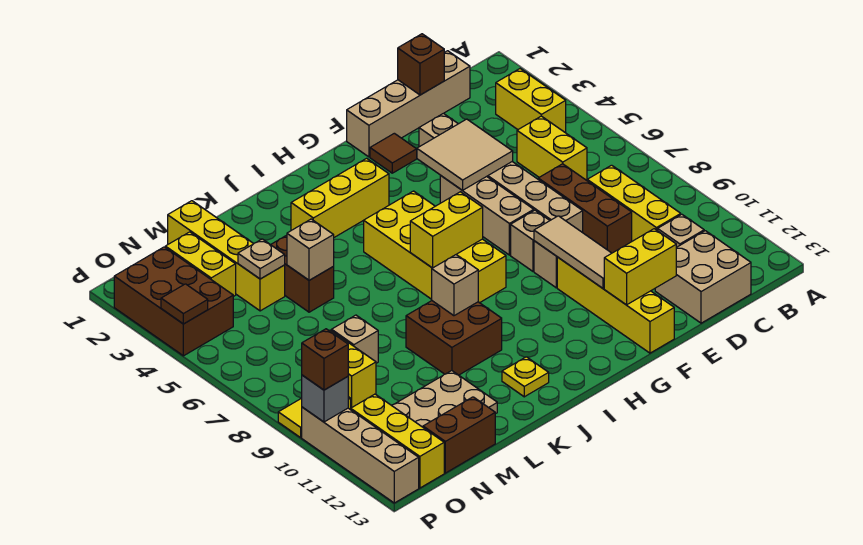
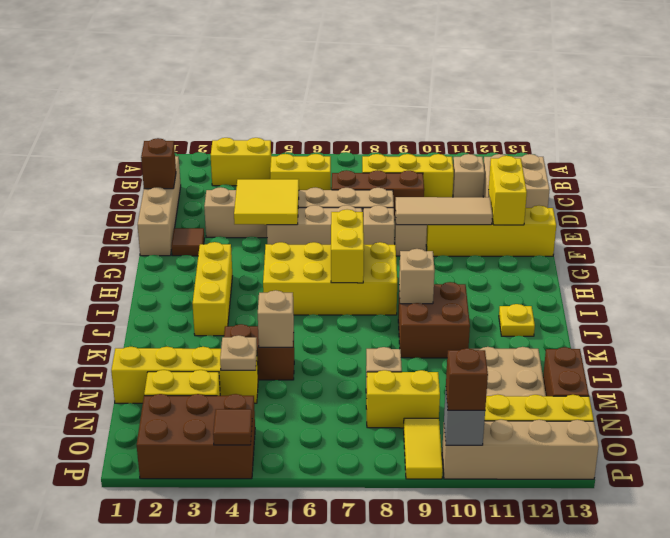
tan 2x2 tile [417,119,513,190] -> yellow 2x2 tile [234,179,299,225]

